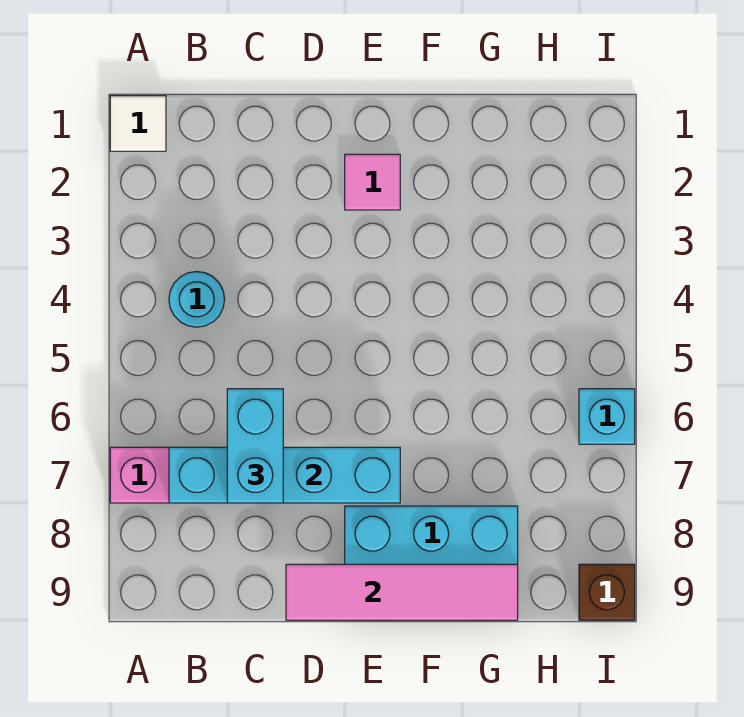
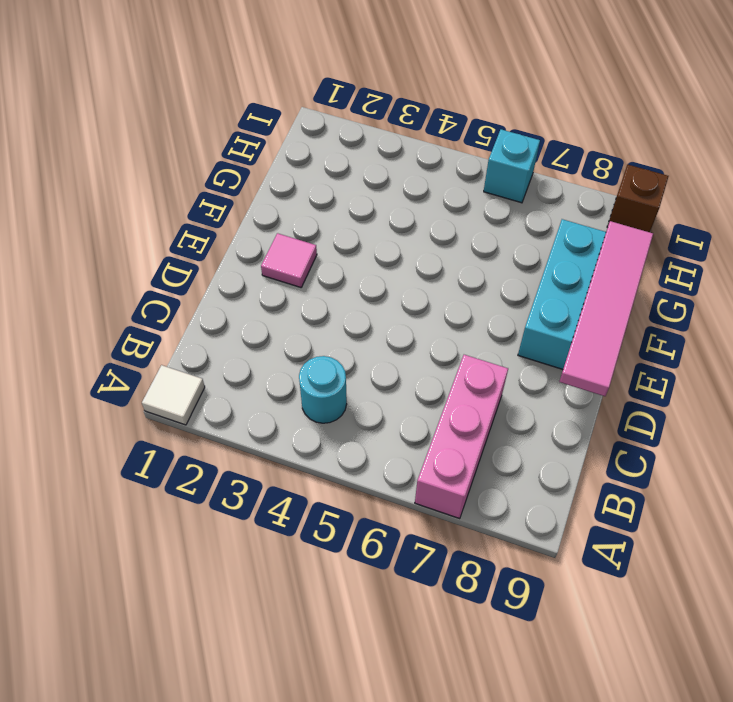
cyan 1x4 brick [169,447,400,503] -> none
cyan 1x2 brick [227,389,283,503] -> none

